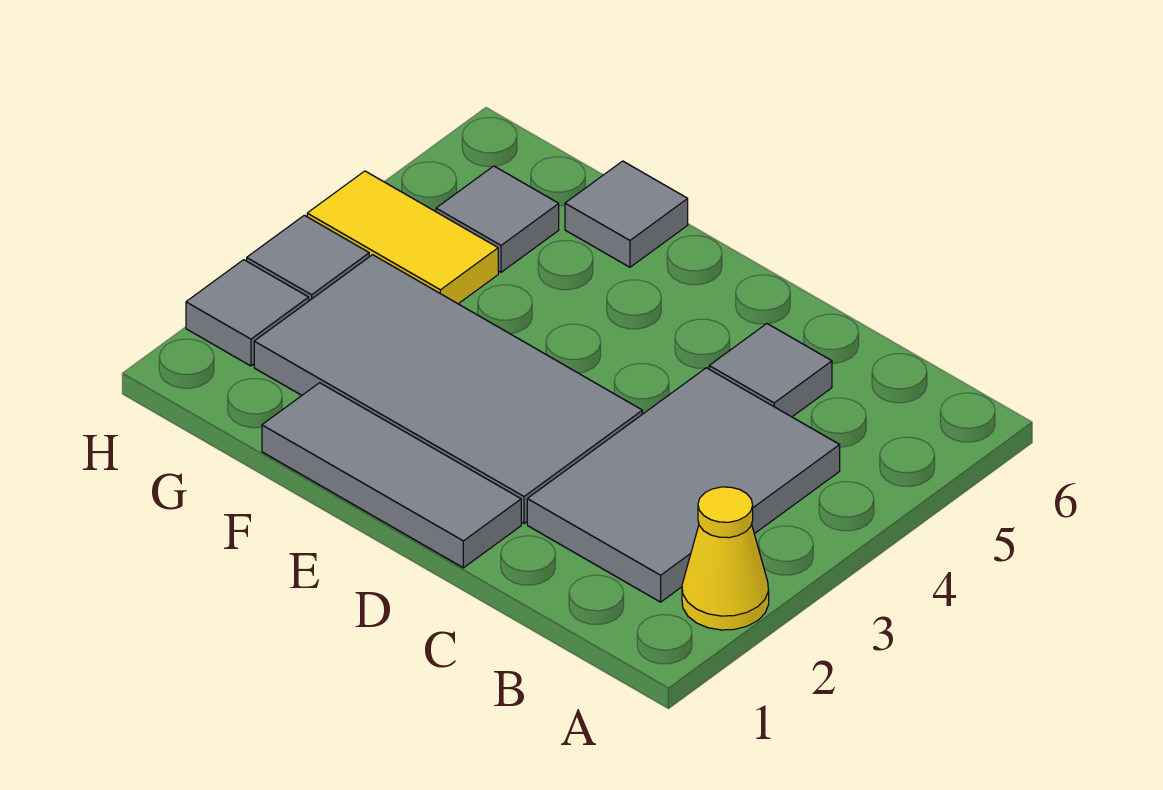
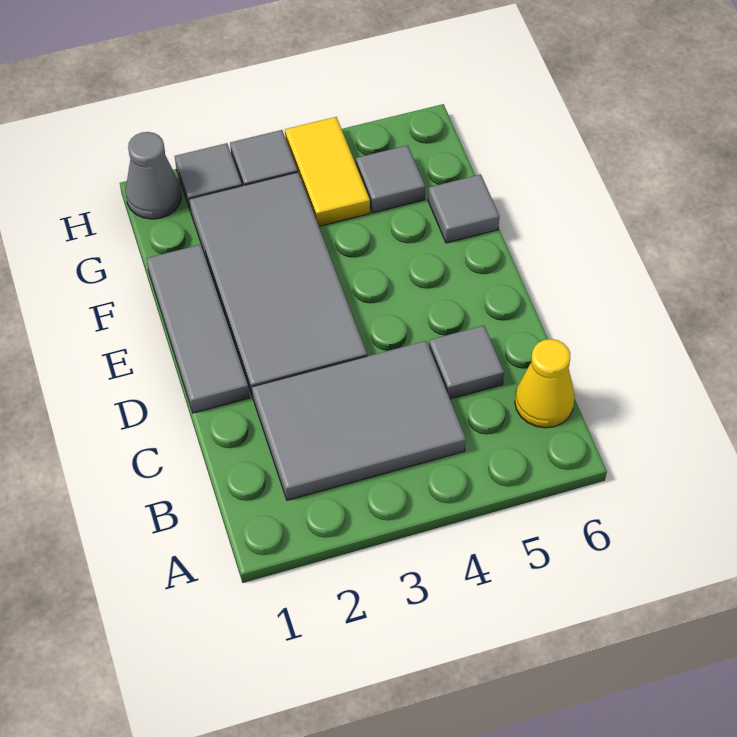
yellow 1x1 cone [682,487,769,630] -> yellow 1x1 cone moved to [515,339,575,428]
none -> grey 1x1 cone [126,132,181,219]

